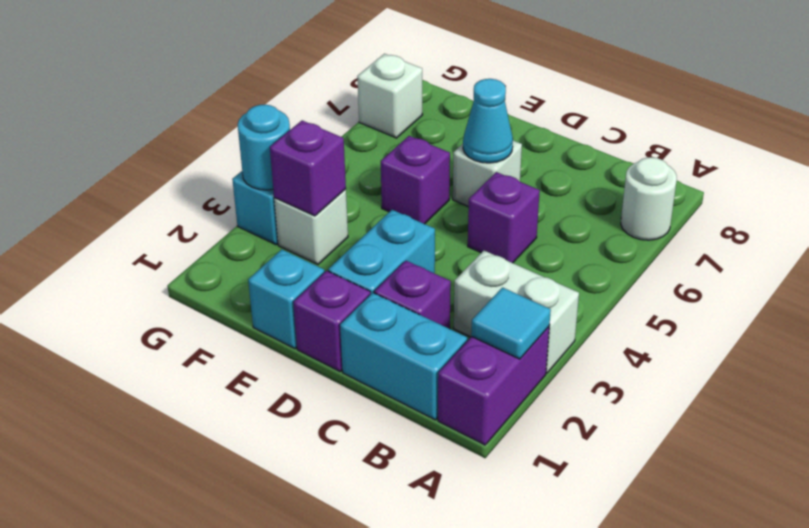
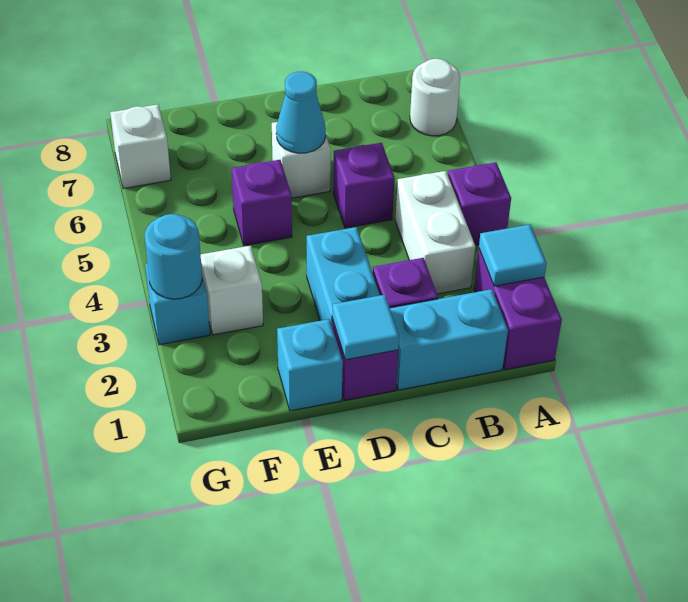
white 1x2 brick [454,251,579,373] -> white 1x2 brick turned to [395,171,475,294]
none -> cyan 1x1 tile [332,295,399,360]
purple 1x1 brick [270,120,346,216] -> purple 1x1 brick moved to [448,162,511,245]

